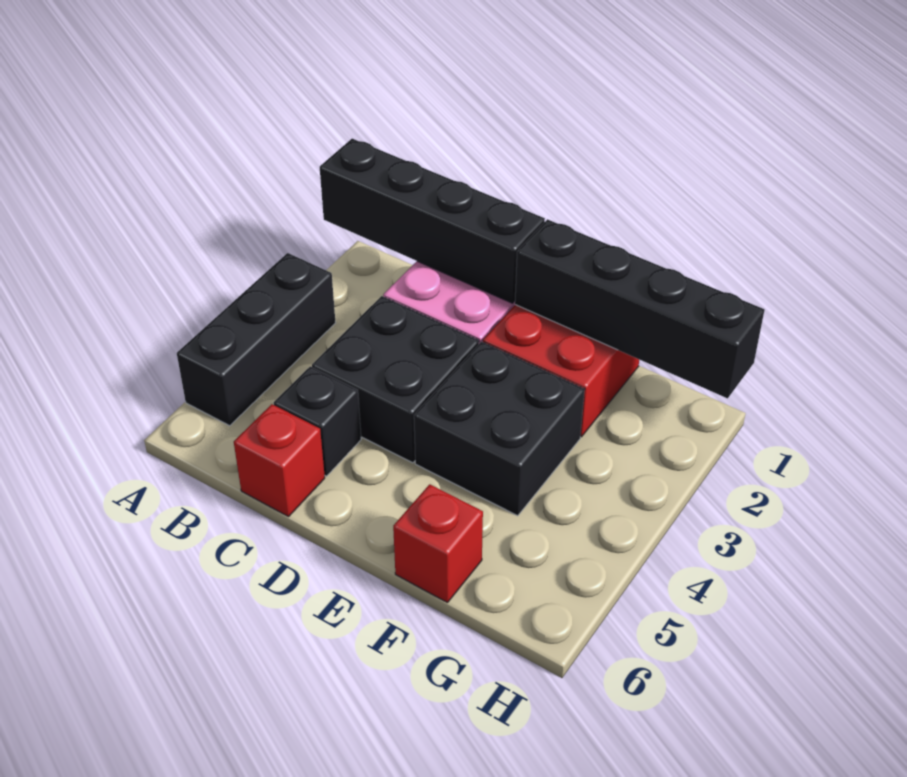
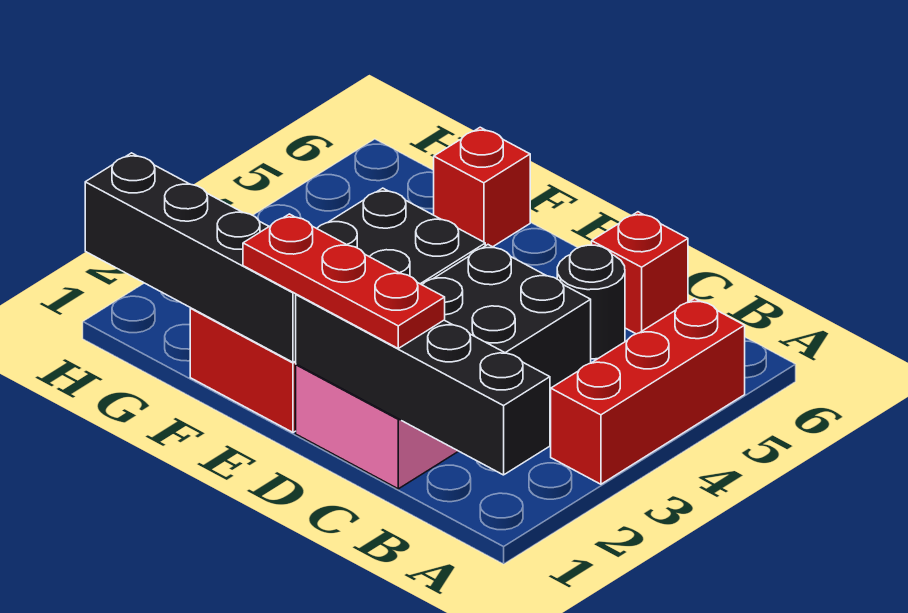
black 1x3 brick [177,253,336,426] -> red 1x3 brick [551,299,745,484]
none -> red 1x3 plate [243,214,445,348]
black 1x1 brick [274,366,361,476] -> black 1x1 round brick [557,245,625,359]

